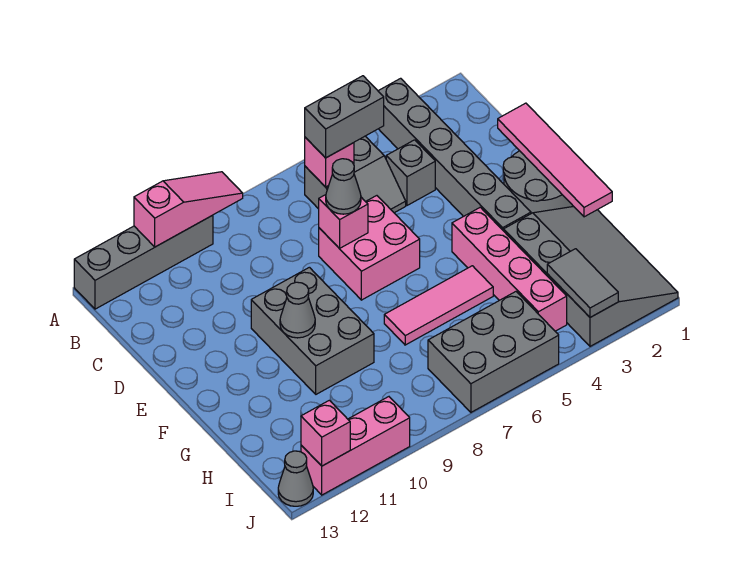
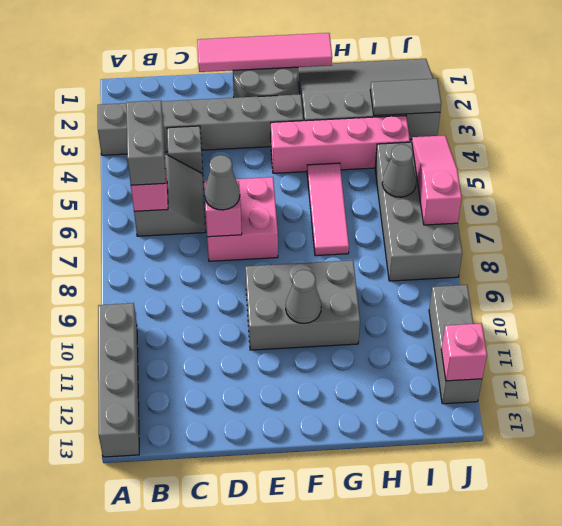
pink 1x3 slope [134,172,243,247] -> pink 1x3 slope moved to [412,135,462,225]
grey 2x3 brick [428,292,559,412] -> grey 2x4 brick [375,142,462,281]
pink 1x3 brick [301,397,410,495] -> grey 1x3 brick [429,285,482,404]
grey 1x1 cone [278,451,313,506] -> grey 1x1 cone moved to [382,144,416,197]

